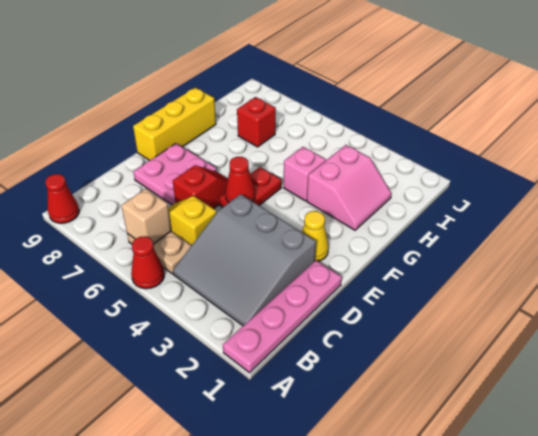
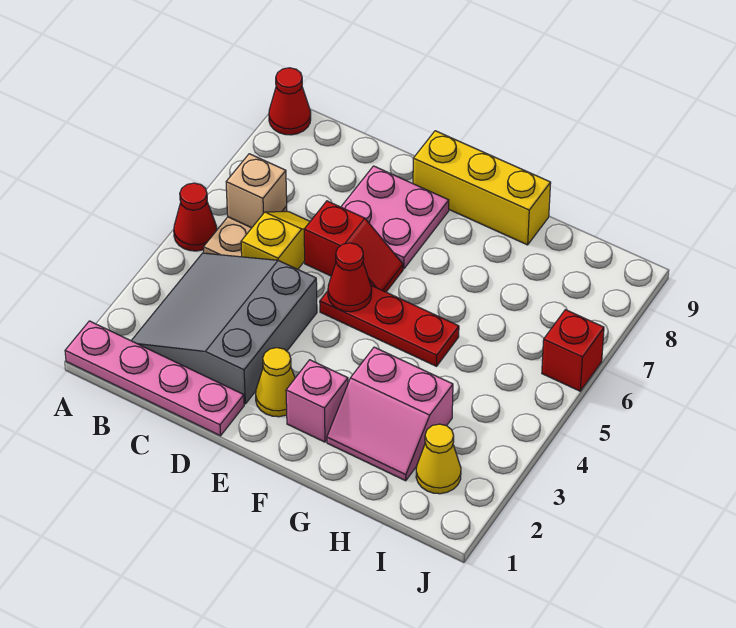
red 1x2 plate [219,167,282,207] -> red 1x3 plate [320,286,459,366]
pink 1x1 brick [283,147,326,201] -> pink 1x1 brick moved to [286,360,348,442]
red 1x1 brick [237,97,276,147] -> red 1x1 brick moved to [542,310,604,391]
none -> yellow 1x1 cone [416,424,461,494]

